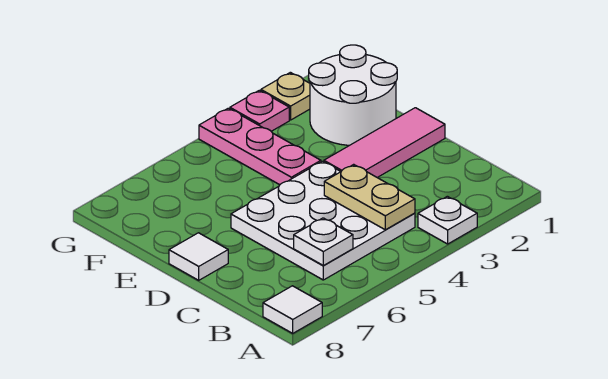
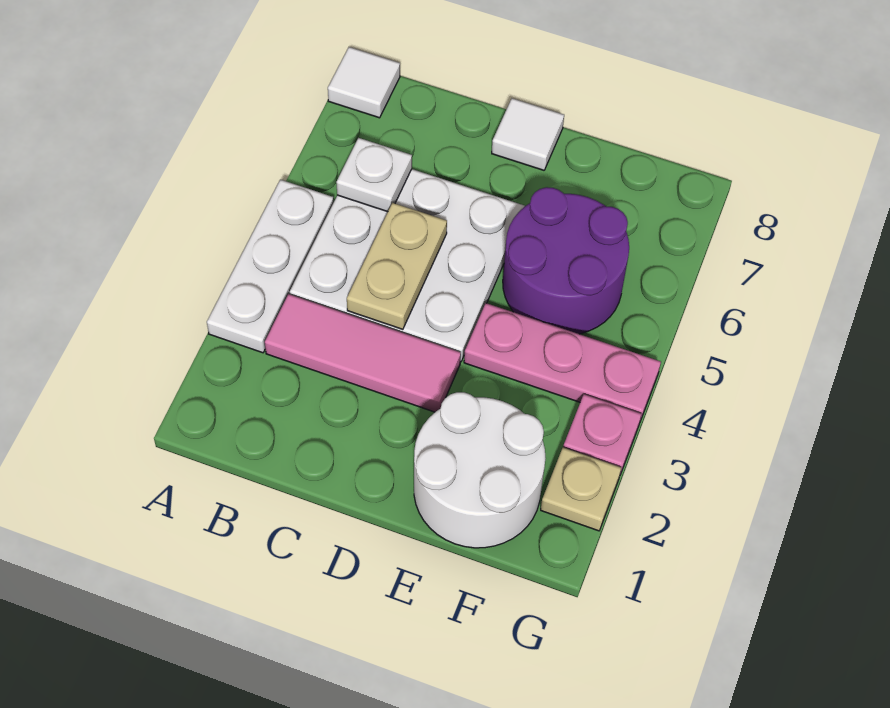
white 1x1 plate [418,196,477,244] -> white 1x3 plate [207,180,334,353]
tan 1x2 plate [324,164,415,230] -> tan 1x2 plate turned to [347,203,447,330]
pink 1x3 tile [324,108,445,178] -> pink 1x3 tile turned to [265,294,461,412]
none -> purple 2x2 round brick [503,187,629,334]

